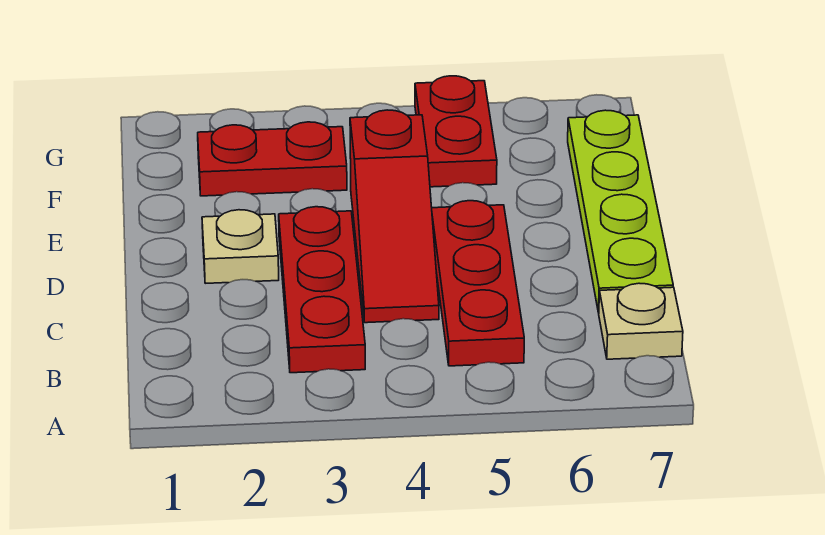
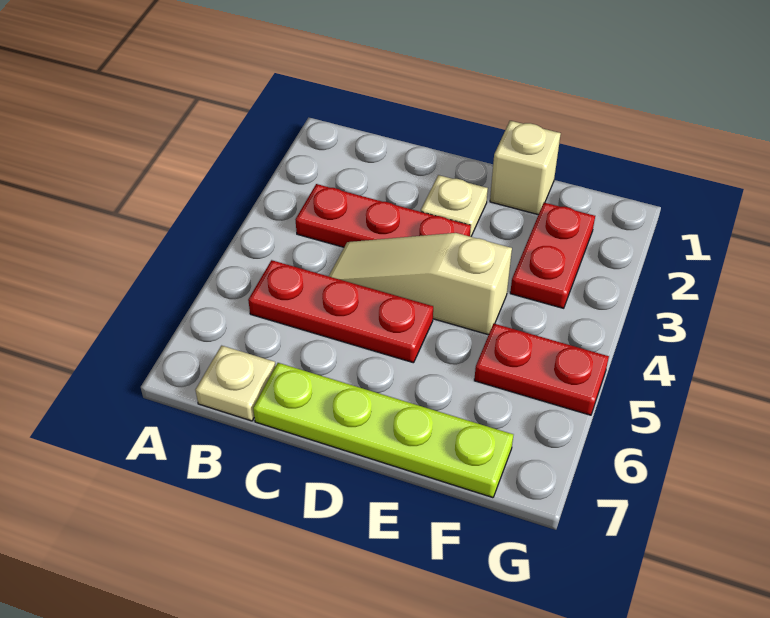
red 1x3 slope [350,110,439,323] -> tan 1x3 slope [329,233,512,335]
none -> tan 1x1 brick [490,121,561,215]

